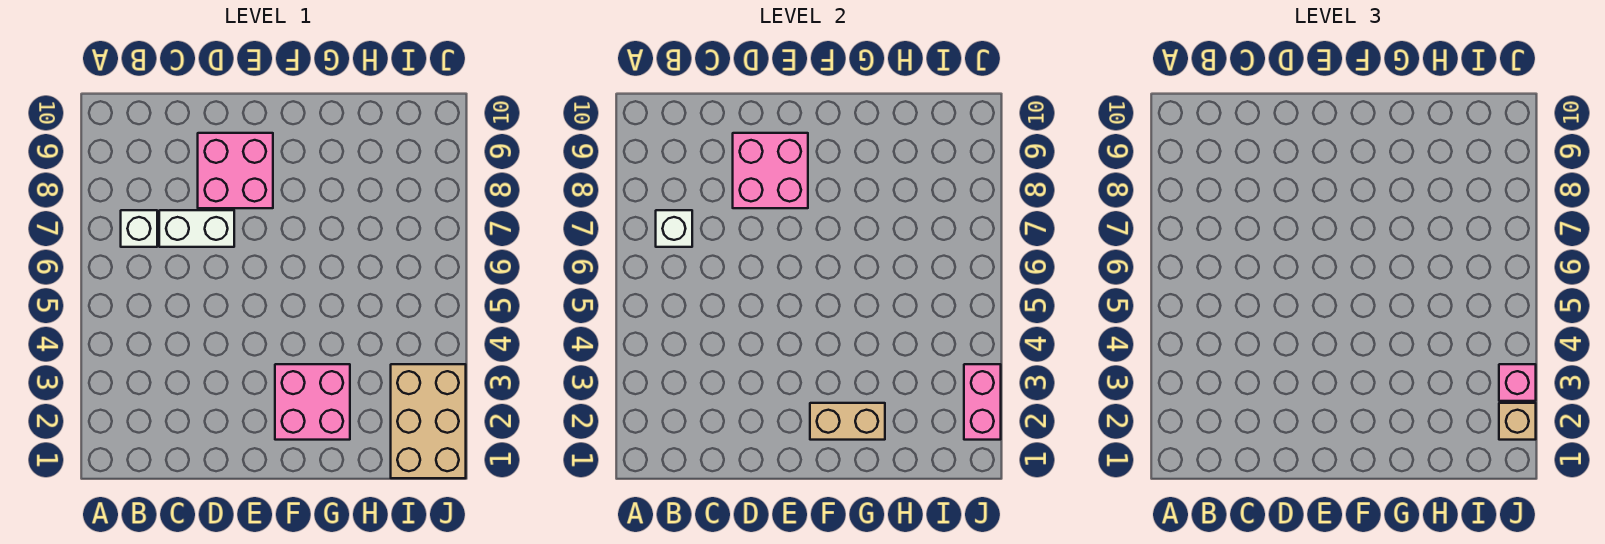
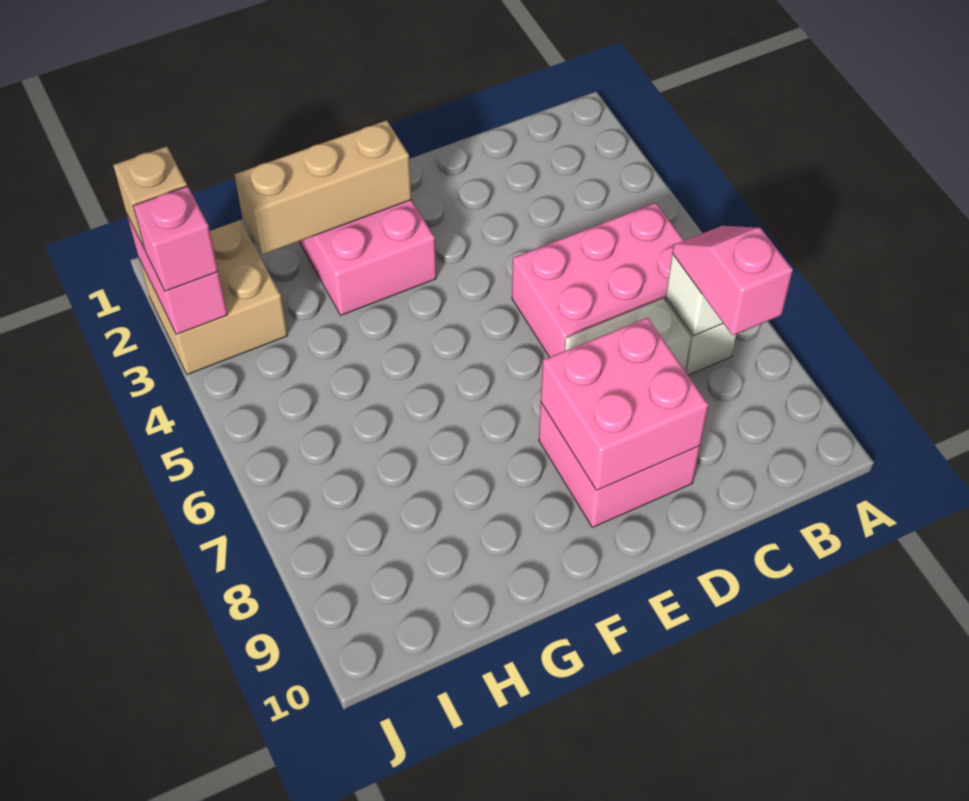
none -> pink 2x3 brick [512,203,684,357]
none -> pink 1x2 slope [672,226,793,336]
tan 1x2 brick [810,403,885,440] -> tan 1x3 brick [234,120,412,255]
tan 2x3 brick [391,364,466,478] -> tan 2x2 brick [139,220,288,374]

